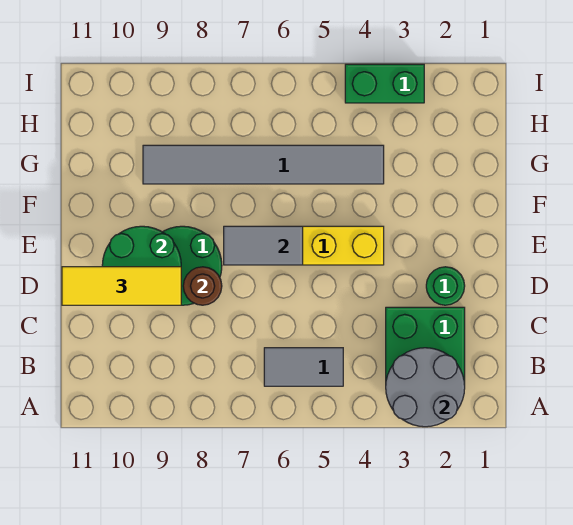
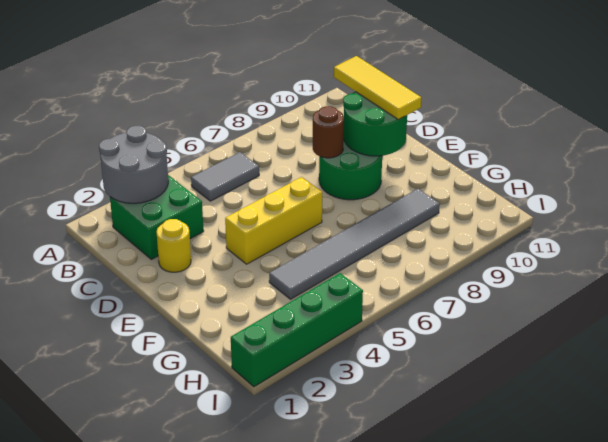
green 1x1 round brick [426,267,465,305] -> yellow 1x1 round brick [157,219,191,272]
yellow 1x3 tile [62,267,181,305] -> yellow 1x3 tile turned to [334,56,421,120]
grey 1x2 tile [224,226,303,265] -> none
green 1x2 brick [345,64,424,103] -> green 1x4 brick [231,273,363,387]

